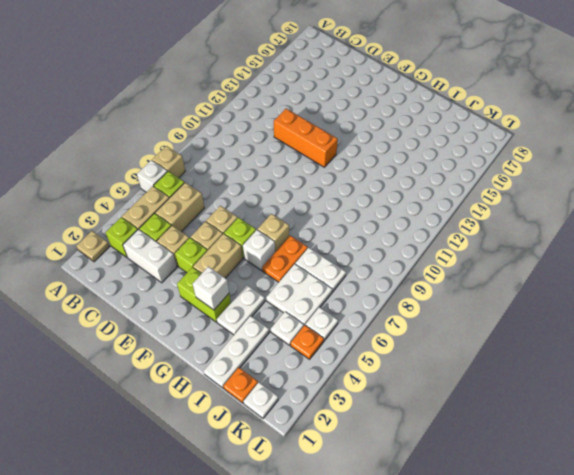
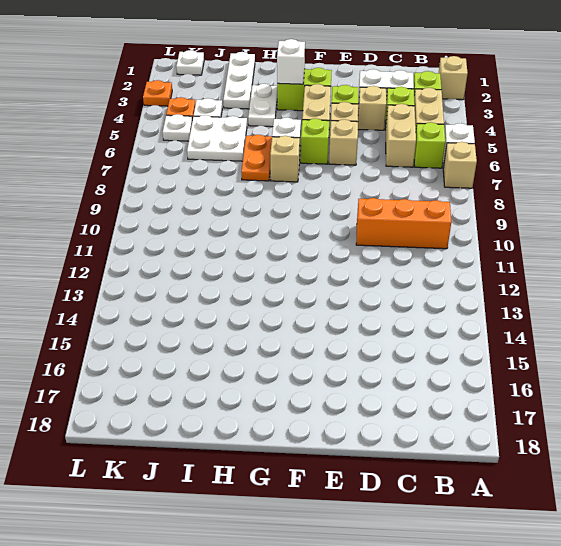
tan 1x1 plate [76,231,109,262] -> tan 1x1 brick [439,56,468,100]
orange 1x3 brick [274,109,338,167] -> orange 1x3 brick moved to [356,198,451,249]
white 1x2 plate [295,248,346,292] -> none
orange 1x1 plate [223,367,258,403] -> orange 1x1 plate moved to [143,80,172,106]

